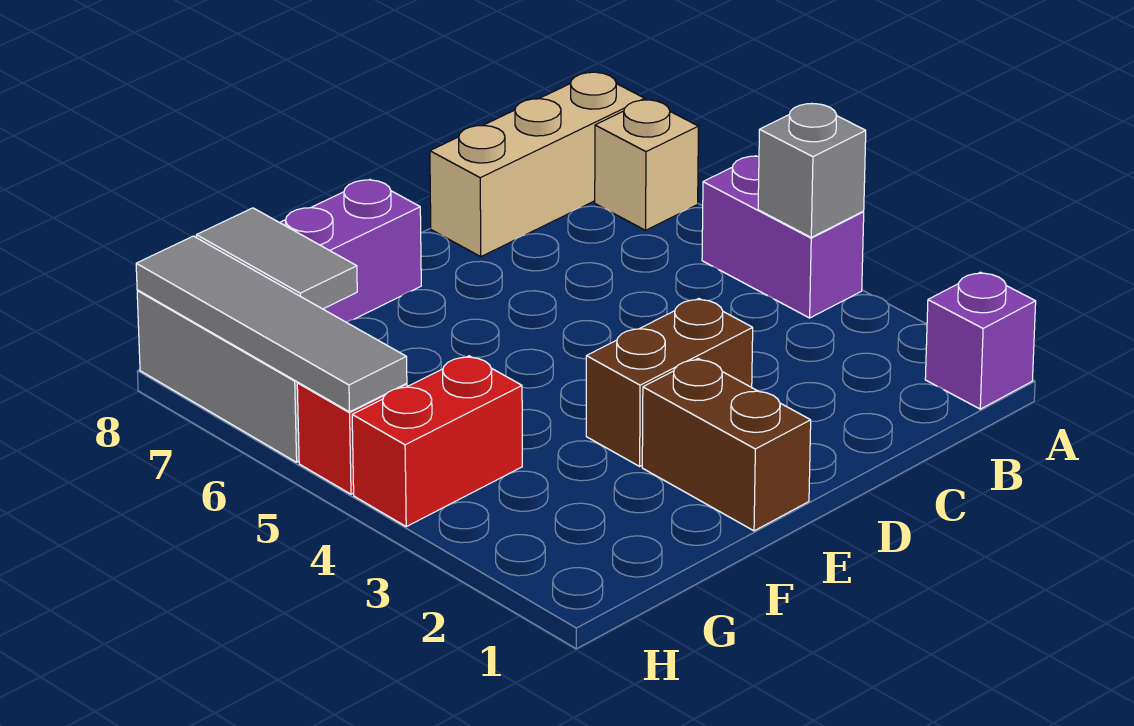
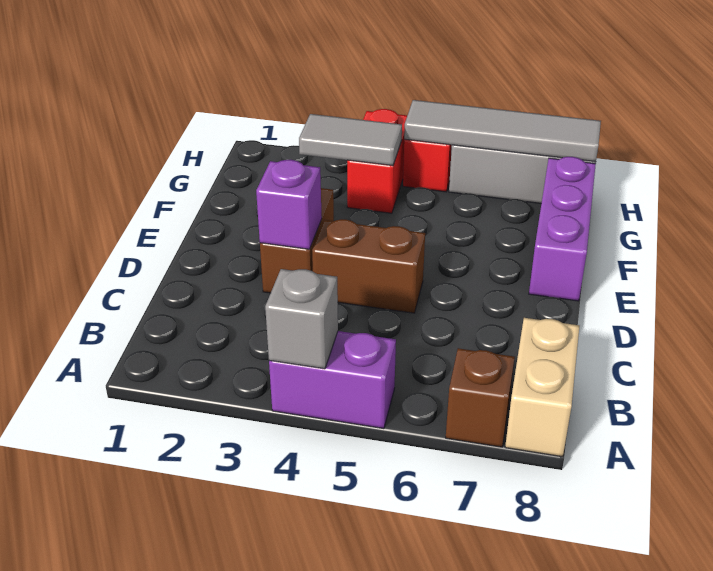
purple 1x1 brick [925,272,1036,409] -> purple 1x1 brick moved to [256,160,322,249]
tan 1x1 brick [595,100,698,230] -> brown 1x1 brick [446,348,515,447]
tan 1x3 brick [430,72,645,257] -> tan 1x2 brick [505,318,579,457]
brown 1x2 brick [642,359,811,531] -> brown 1x2 brick moved to [312,219,425,313]
grey 1x2 tile [196,208,357,309] -> grey 1x2 tile moved to [299,114,402,166]

